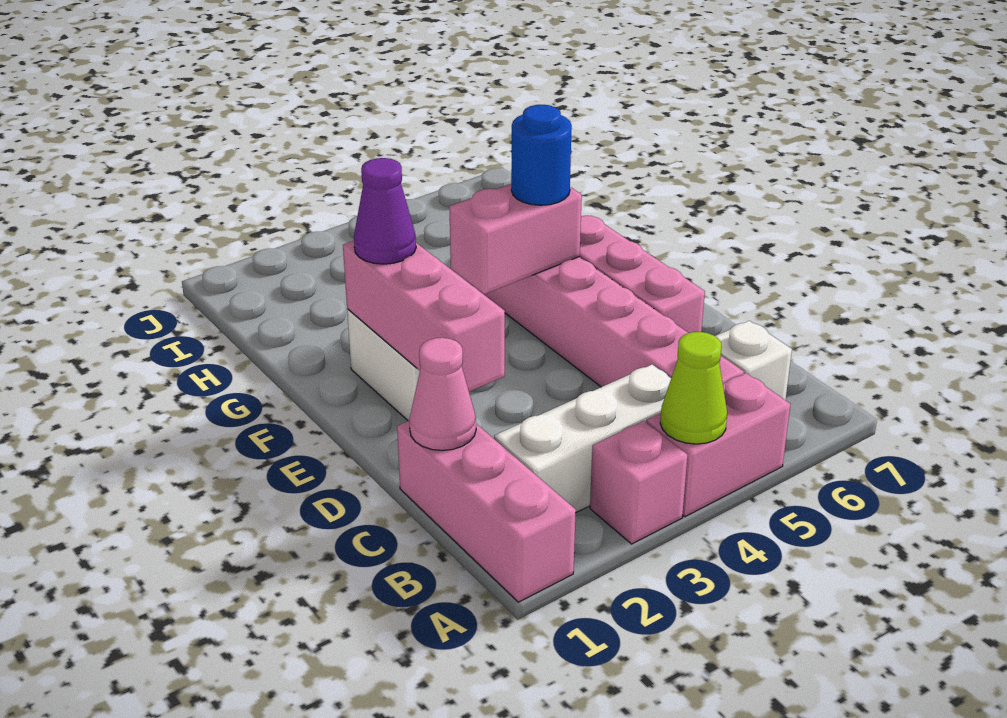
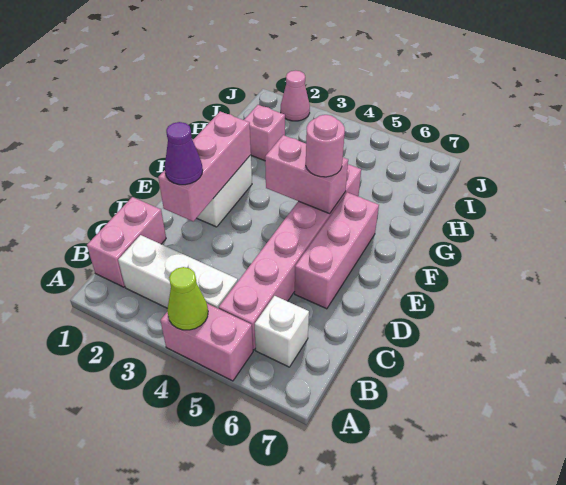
pink 1x3 brick [397,421,576,602] -> pink 1x2 brick [87,197,166,287]
pink 1x1 brick [590,421,687,544] -> pink 1x1 brick moved to [244,105,285,161]
pink 1x1 cone [409,338,476,450] -> pink 1x1 cone moved to [281,71,310,121]
purple 1x1 cone [354,158,416,264] -> purple 1x1 cone moved to [165,122,203,185]
blue 1x1 round brick [511,105,572,205] -> pink 1x1 round brick [306,115,345,177]

